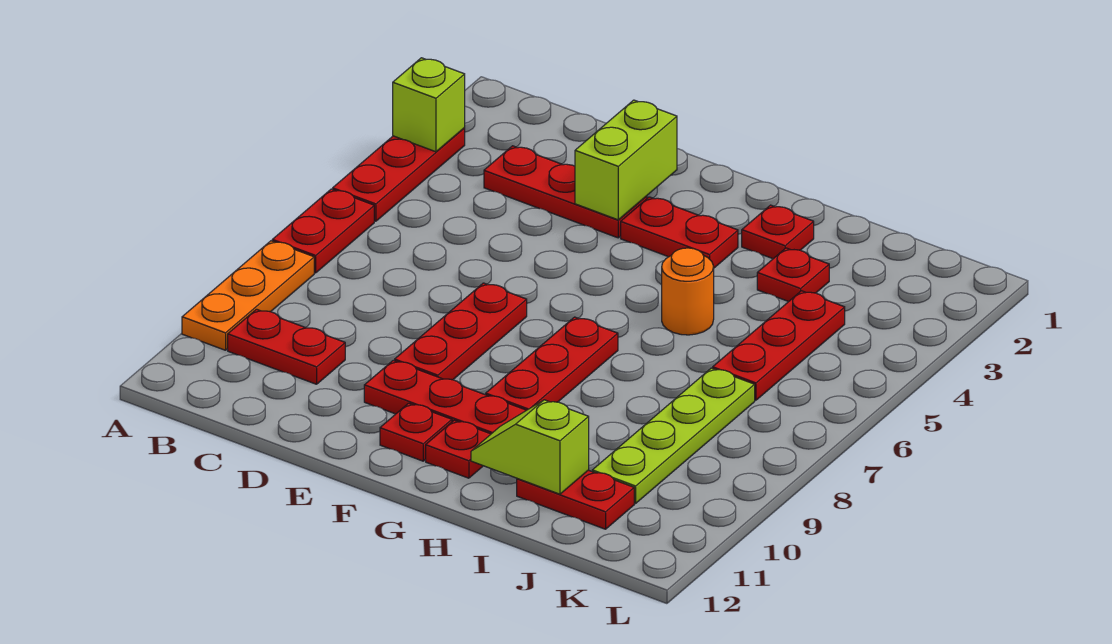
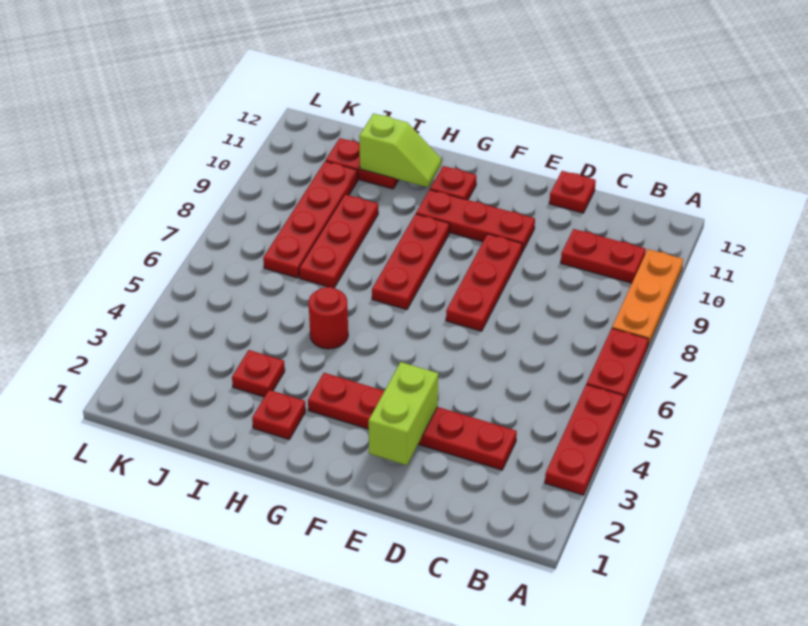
lime 1x1 brick [393,58,465,152] -> none
red 1x1 plate [380,403,452,461] -> red 1x1 plate moved to [549,171,596,213]
orange 1x1 round brick [662,248,714,335] -> red 1x1 round brick [309,287,348,349]
red 1x3 plate [713,291,845,400] -> red 1x3 plate moved to [299,194,378,288]
lime 1x4 plate [592,368,755,503] -> red 1x4 plate [263,161,358,278]

